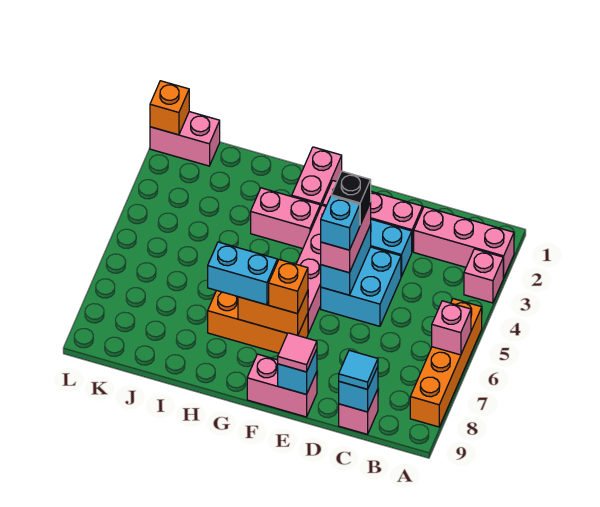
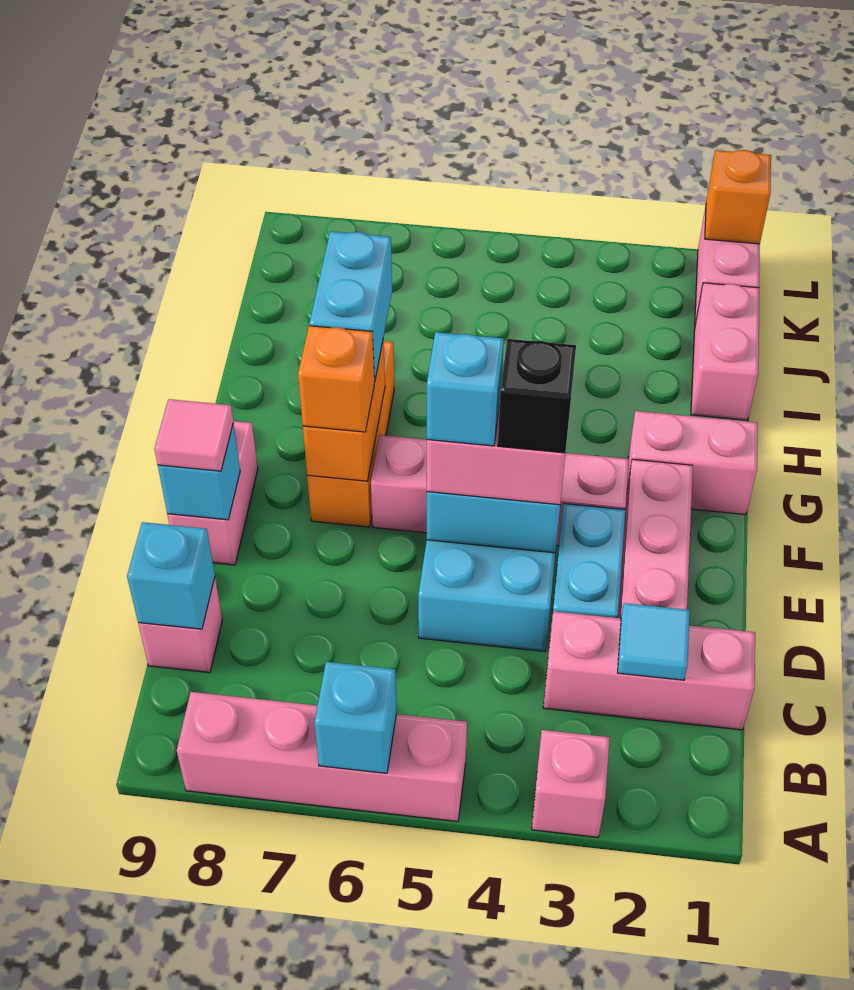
pink 1x3 brick [414,207,514,278] -> pink 1x3 brick turned to [543,611,755,730]
orange 1x4 brick [410,299,482,427] -> pink 1x4 brick [177,692,467,822]
pink 1x1 brick [432,301,471,355] -> cyan 1x1 brick [314,662,397,773]
cyan 1x1 tile [339,350,378,389] -> cyan 1x1 tile moved to [618,603,690,680]
pink 1x2 brick [251,188,320,249] -> pink 1x2 brick moved to [691,283,759,420]

